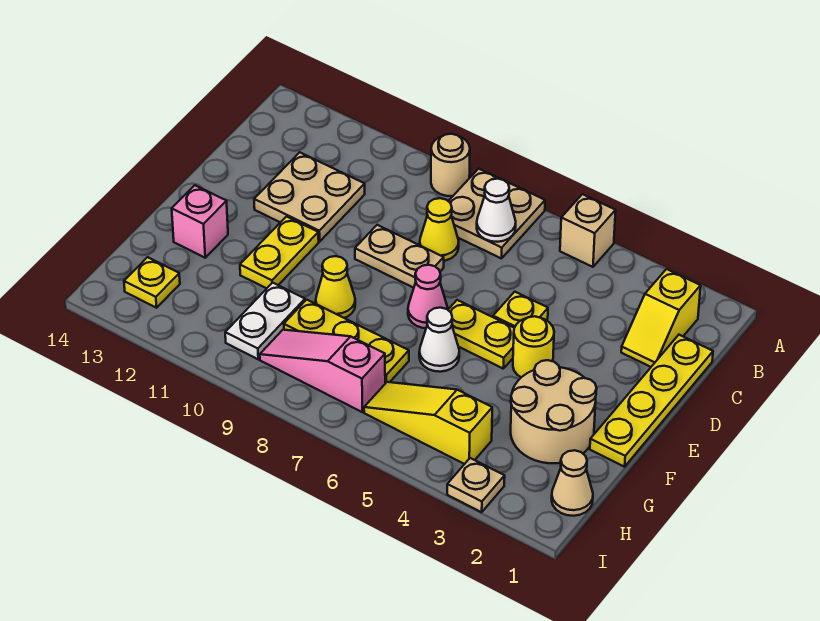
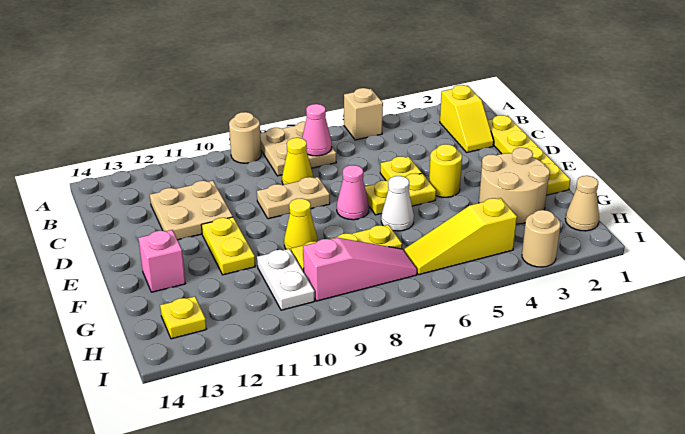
white 1x1 cone [477,179,516,242] -> pink 1x1 cone [302,104,332,156]
pink 1x3 slope [260,330,385,412] -> pink 1x3 slope turned to [303,238,417,301]
tan 1x1 plate [447,458,505,512] -> tan 1x1 round brick [522,210,561,267]

